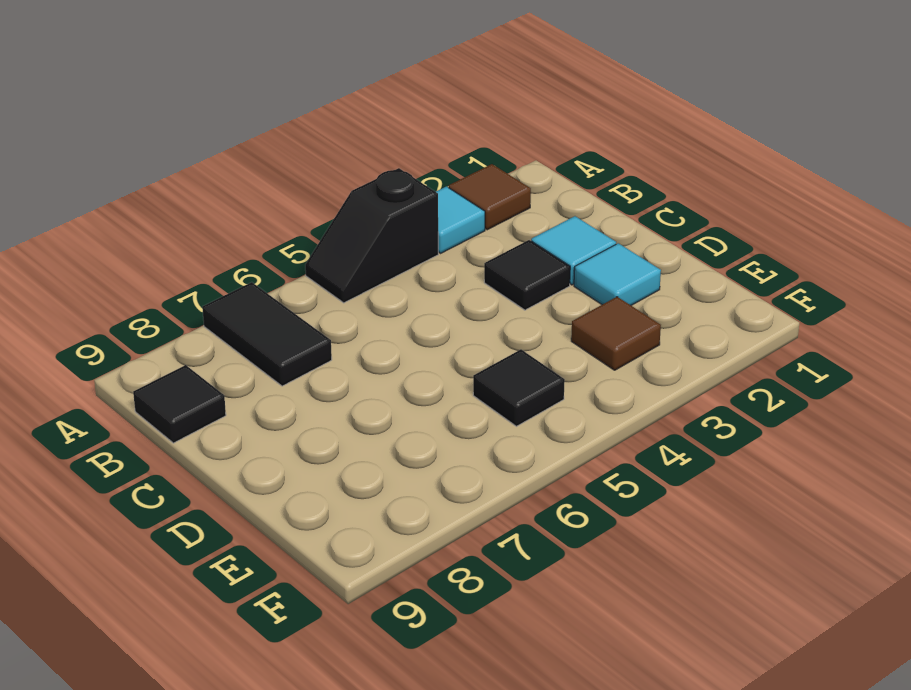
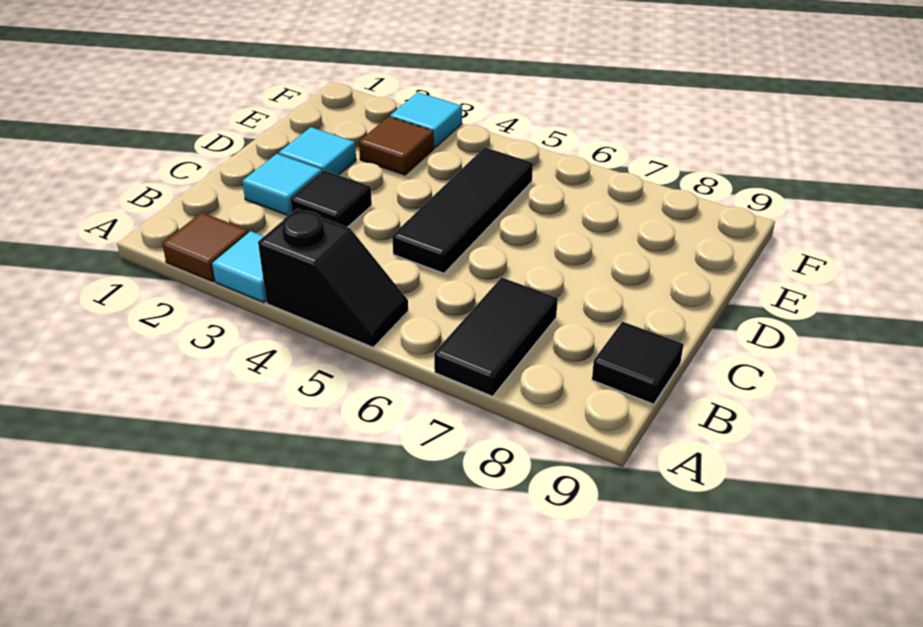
black 1x1 tile [473,350,565,426] -> black 1x3 tile [392,147,533,273]
none -> cyan 1x1 tile [390,92,462,148]

